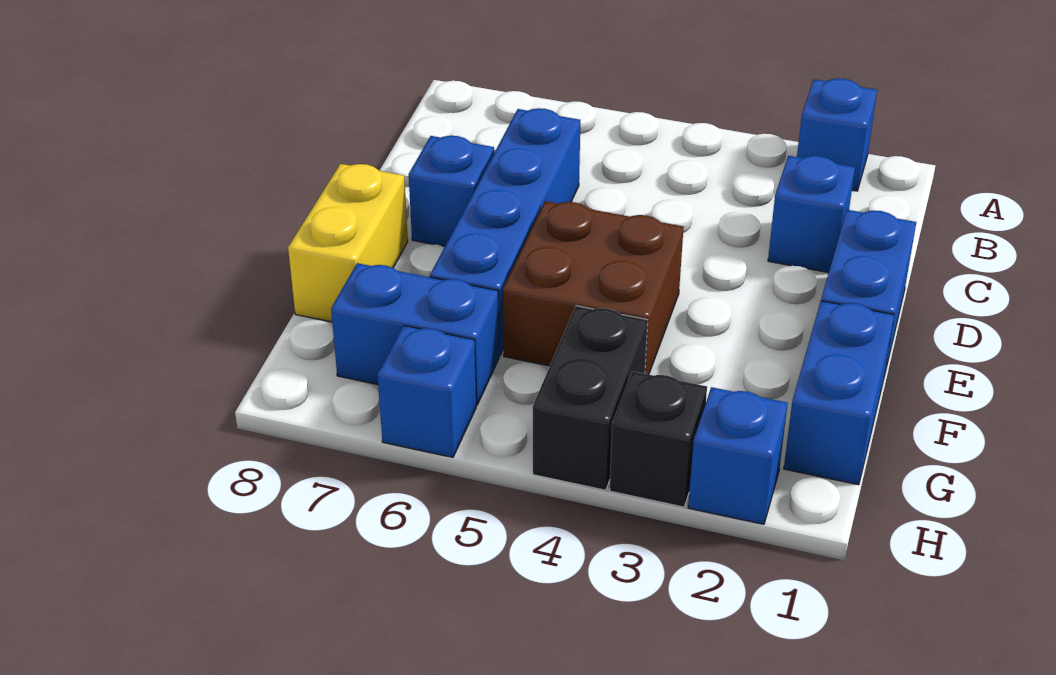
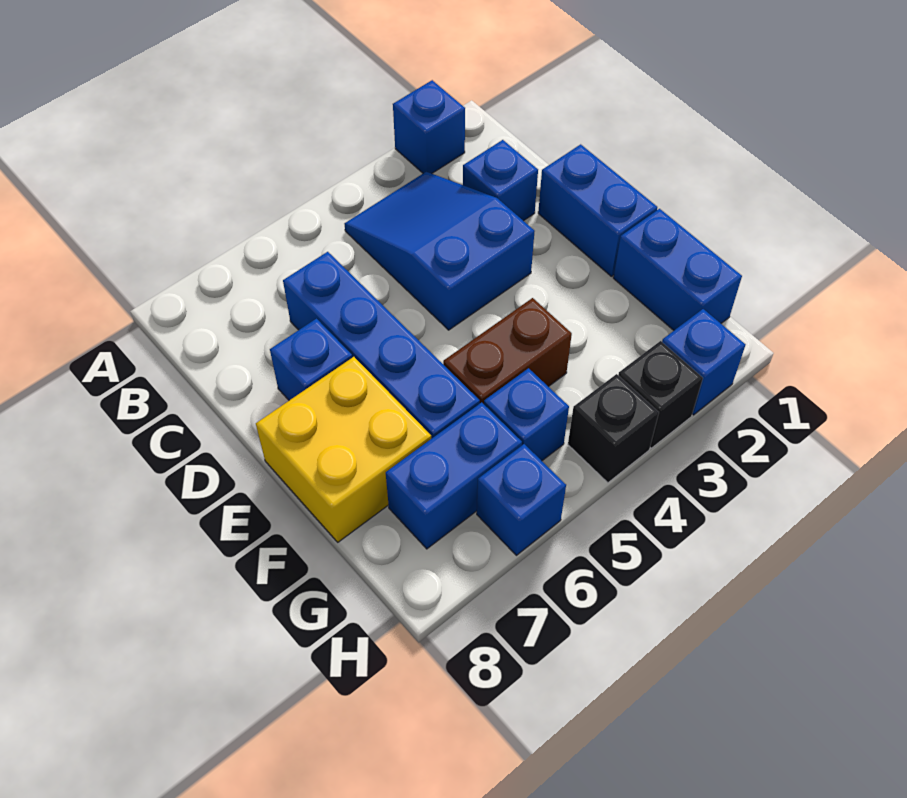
none -> blue 2x3 slope [345,172,535,330]
brown 2x2 brick [503,201,684,375] -> brown 1x2 brick [443,298,572,404]
yellow 1x2 brick [288,164,408,322] -> yellow 2x2 brick [256,357,431,542]
black 1x2 brick [533,306,648,490] -> black 1x1 brick [568,374,659,483]
none -> blue 1x1 brick [484,368,569,461]

